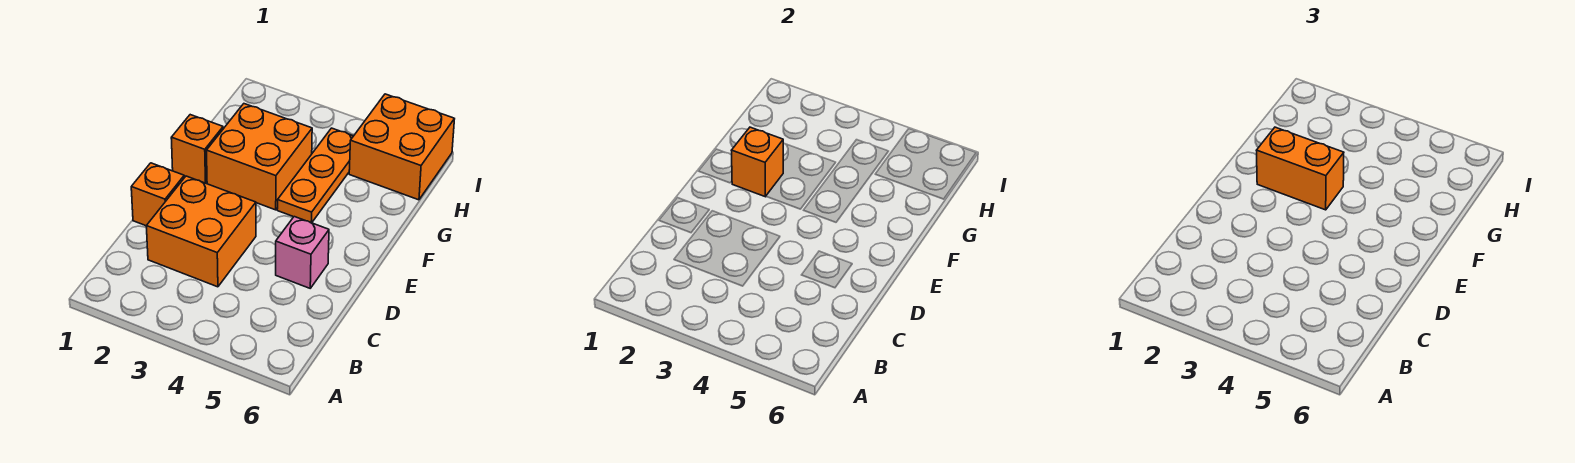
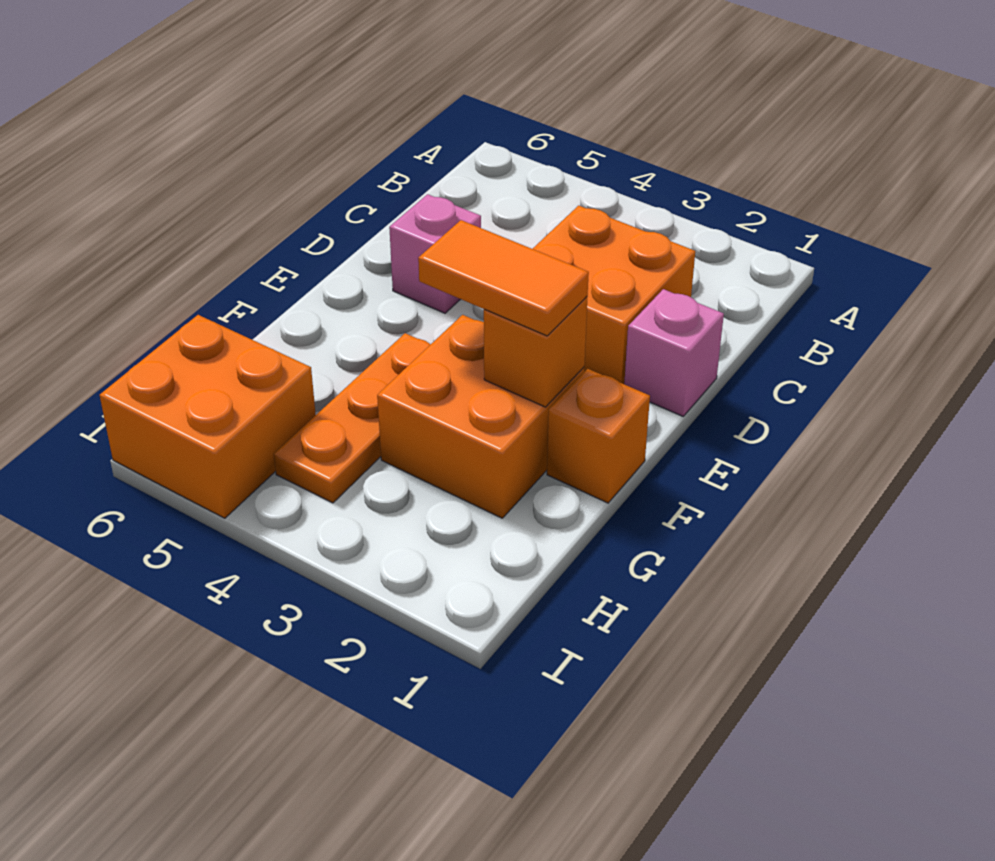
orange 1x1 brick [131,163,184,226] -> pink 1x1 brick [624,289,724,416]
orange 1x2 brick [1256,127,1344,210] -> orange 1x2 tile [418,220,589,336]

